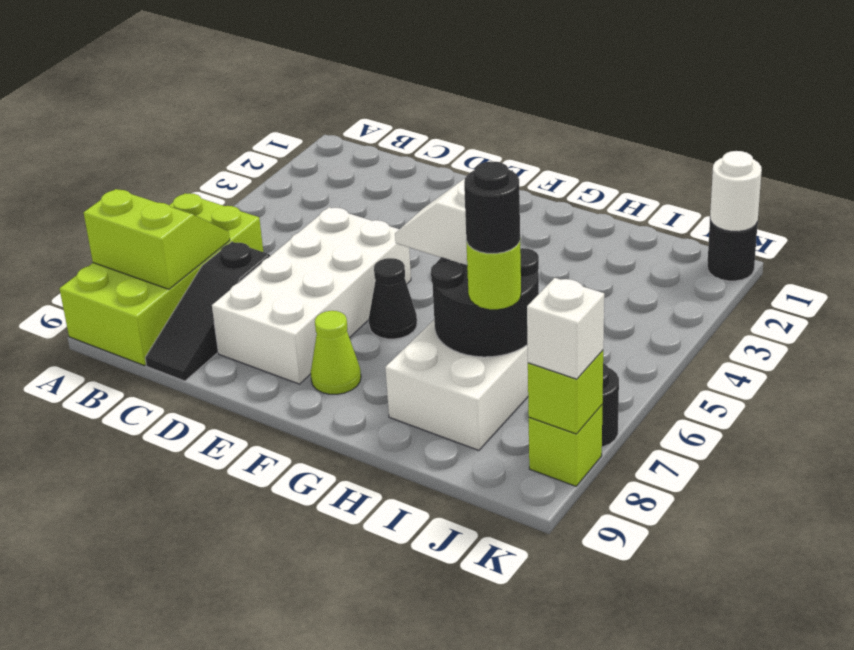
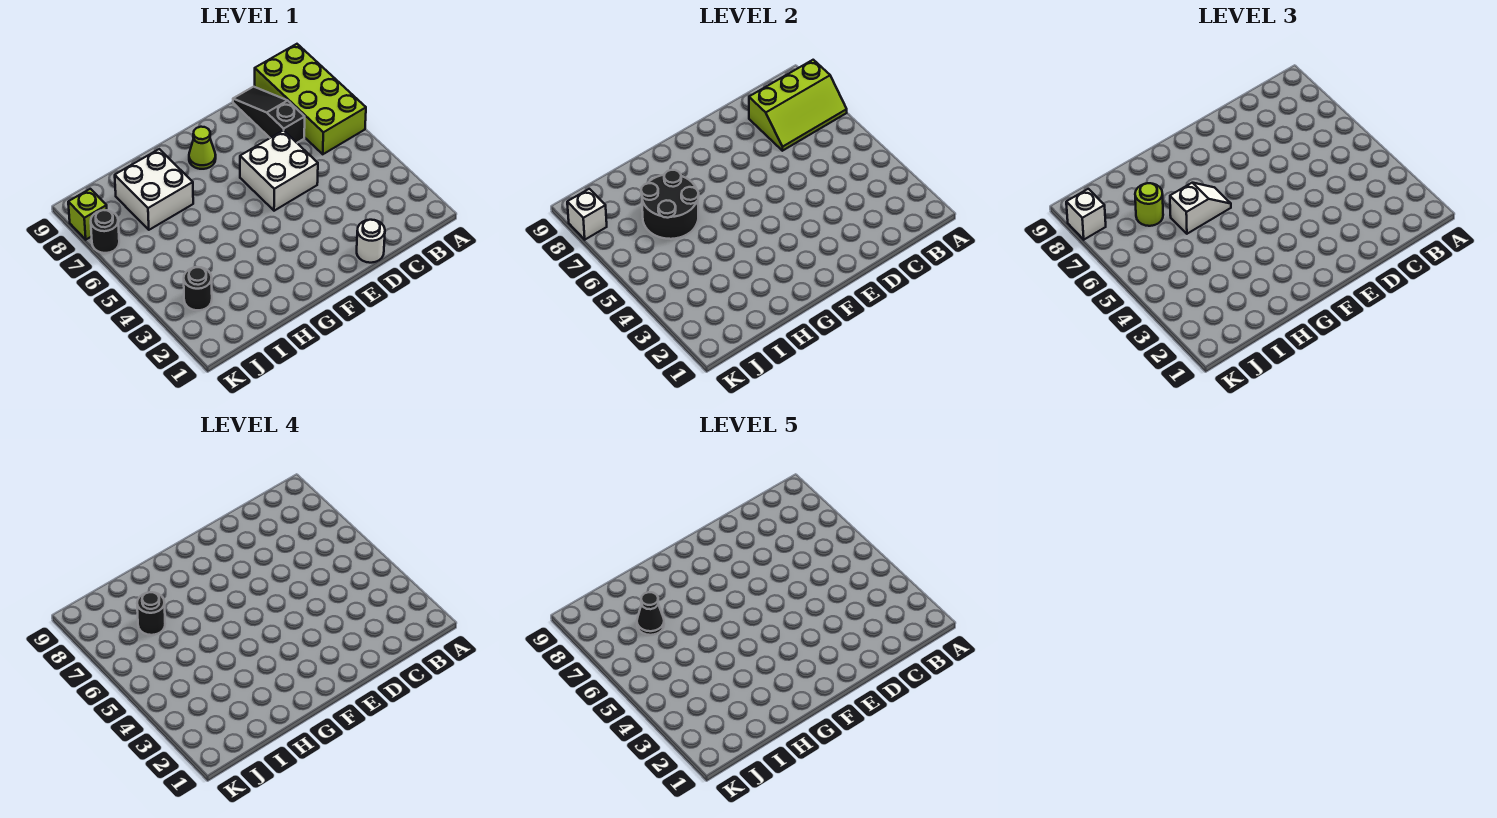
lime 2x2 slope [84,189,230,289] -> lime 2x3 slope [749,60,847,151]
white 2x4 brick [212,207,411,384] -> white 2x2 brick [240,130,318,211]
black 1x1 cone [369,258,417,339] -> black 1x1 cone moved to [637,592,664,635]
black 1x1 round brick [707,221,758,281] -> black 1x1 round brick moved to [184,267,212,310]
white 1x1 round brick [710,151,762,232] -> white 1x1 round brick moved to [357,220,385,263]
lime 1x1 brick [528,350,603,434] -> white 1x1 brick [567,189,607,240]

